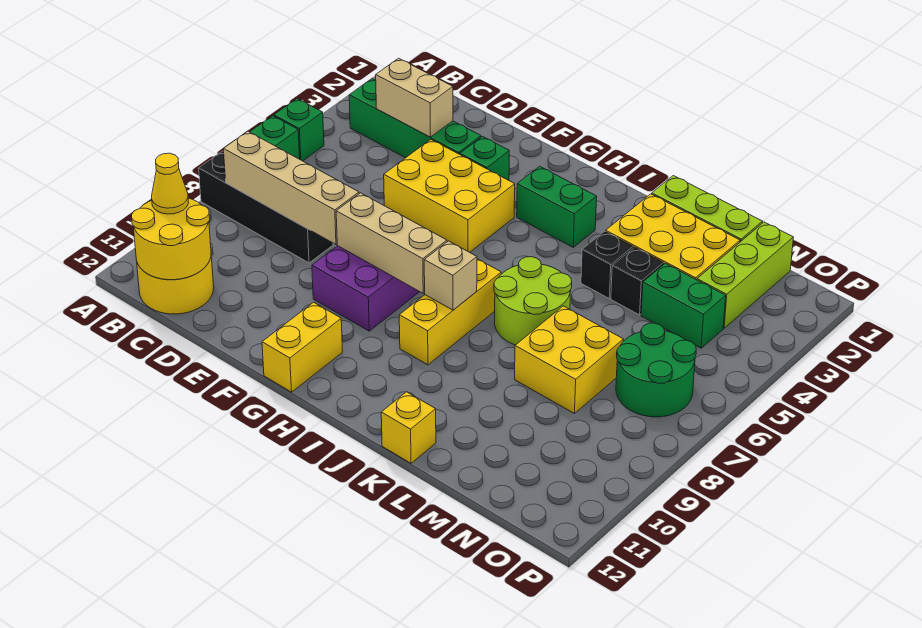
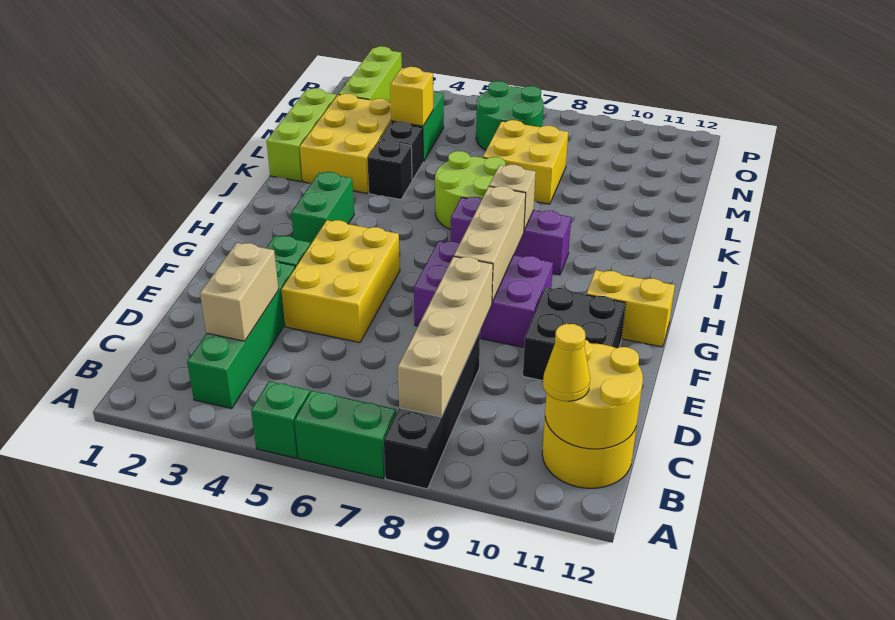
none -> black 2x2 brick [523,287,626,381]
yellow 1x3 brick [399,259,501,365] -> purple 1x3 brick [451,197,571,275]
yellow 1x1 brick [381,392,436,463] -> yellow 1x1 brick moved to [390,67,433,126]
lime 1x3 brick [697,222,793,328] -> lime 1x3 brick turned to [339,46,402,103]

